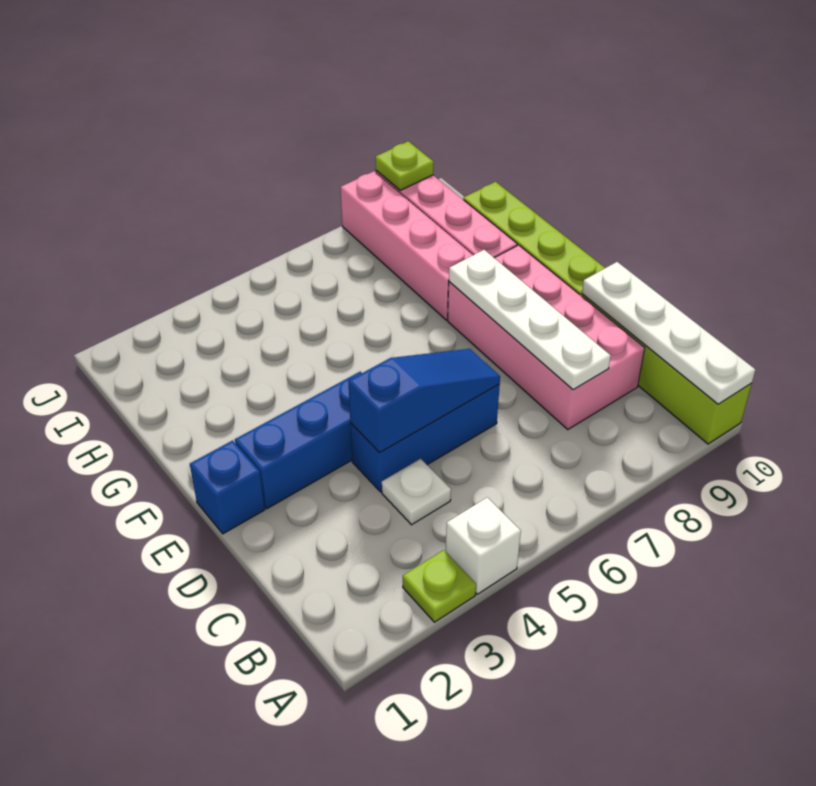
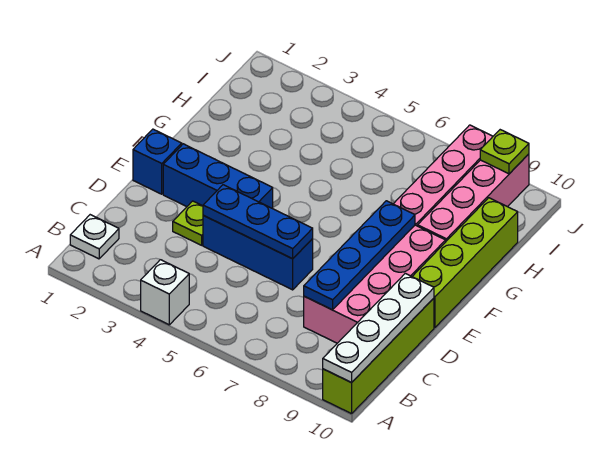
lime 1x1 plate [403,550,476,622] -> lime 1x1 plate moved to [173,201,203,245]
white 1x1 plate [382,459,451,525] -> white 1x1 plate moved to [70,215,119,259]
white 1x4 plate [449,250,611,390] -> blue 1x4 plate [304,201,415,310]
blue 1x3 slope [348,349,500,453] -> blue 1x3 plate [203,185,313,259]

